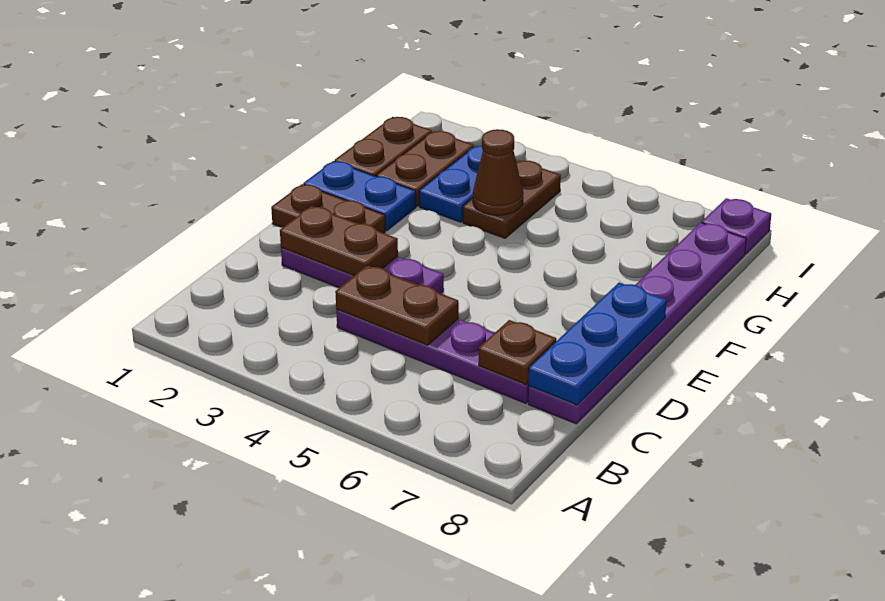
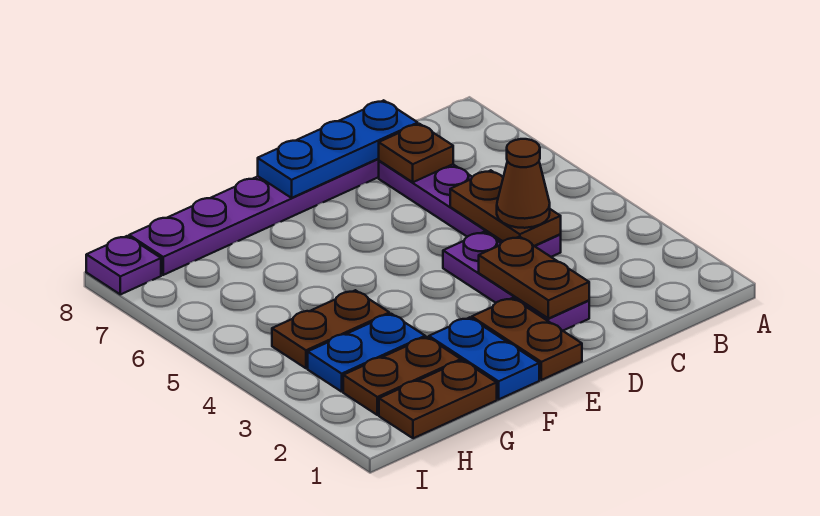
brown 1x1 cone [473,129,523,215] -> brown 1x1 cone moved to [497,139,550,228]

